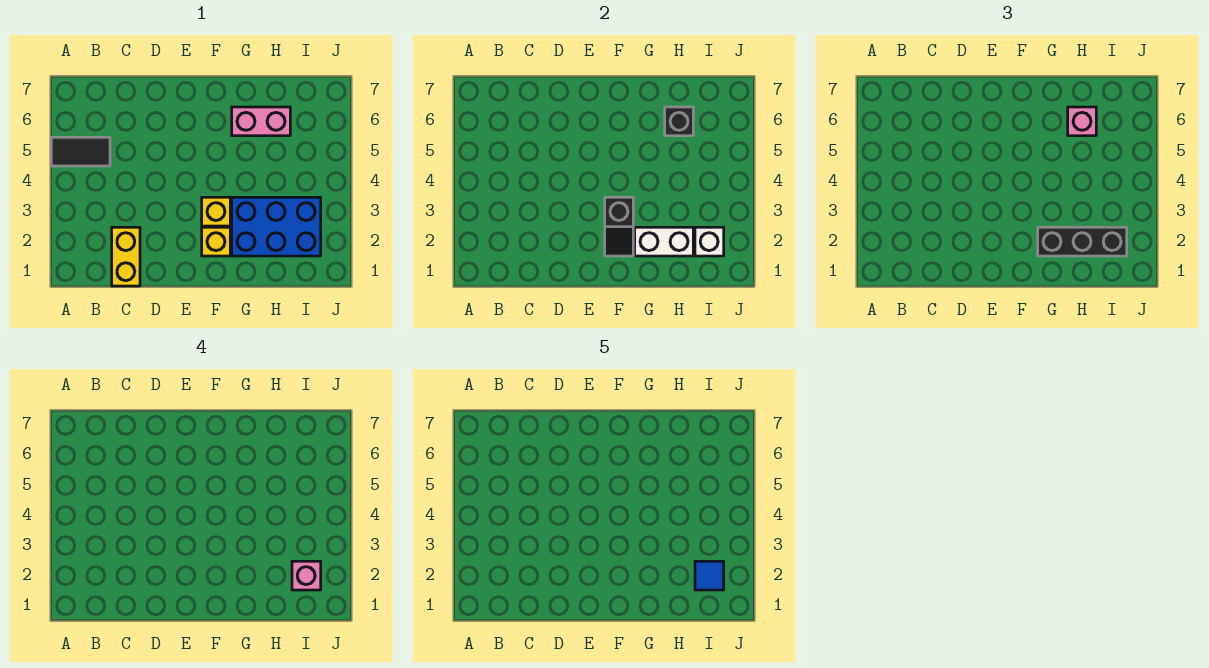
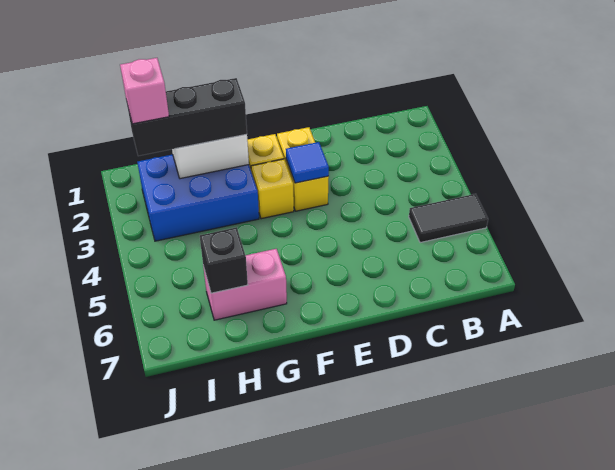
yellow 1x2 brick [112,227,140,286] -> yellow 1x2 brick moved to [277,127,329,211]
black 1x2 slope [605,197,633,256] -> none
pink 1x1 brick [1068,107,1096,136] -> none
white 1x1 brick [695,227,724,256] -> none
blue 1x1 tile [695,561,724,590] -> blue 1x1 tile moved to [286,142,329,183]

